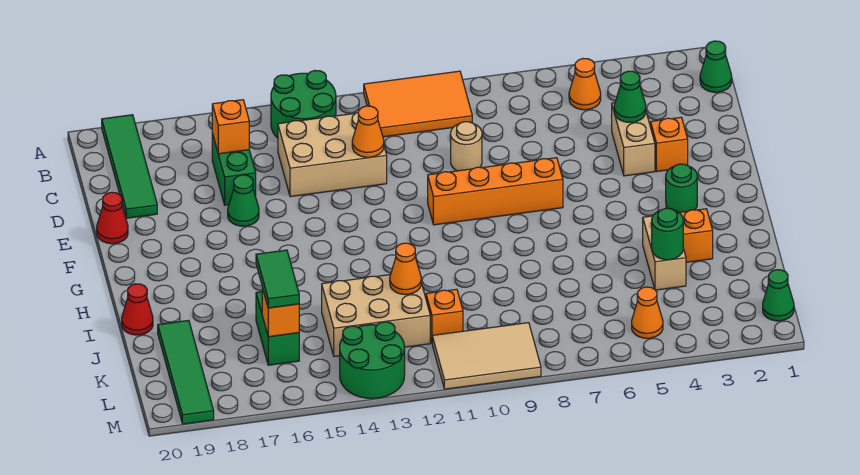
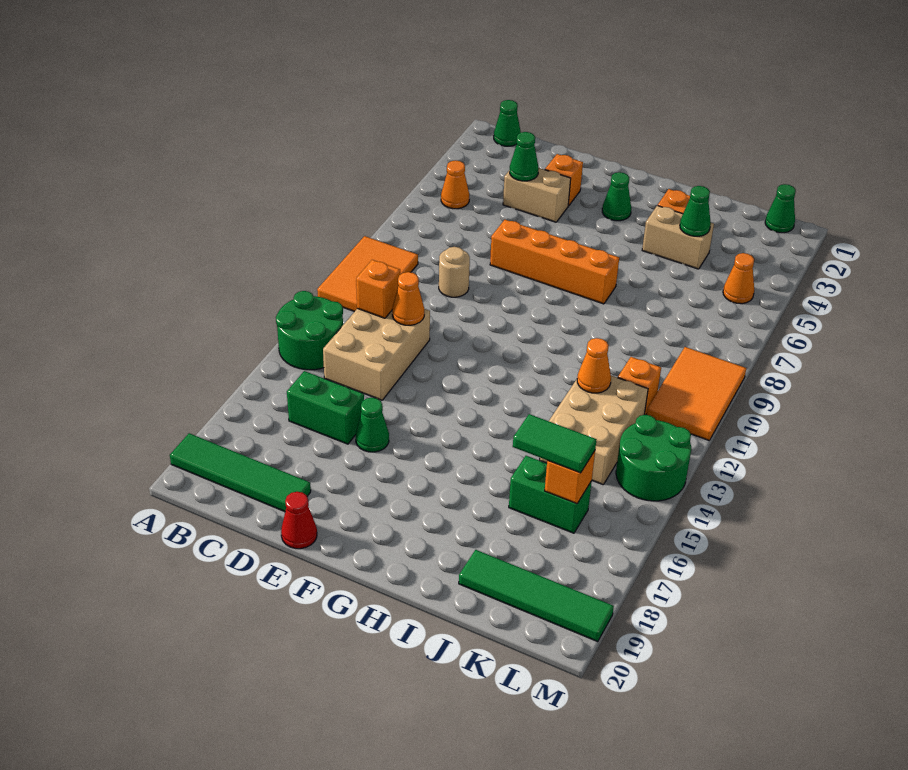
orange 1x1 brick [212,100,249,154] -> orange 1x1 brick moved to [356,260,400,318]
orange 1x4 brick [428,158,563,225] -> orange 1x4 brick turned to [490,220,619,304]
green 1x1 round brick [666,164,697,212] -> green 1x1 cone [602,172,631,221]
red 1x1 cone [122,284,153,335] -> none
green 1x1 round brick [651,208,683,260] -> green 1x1 cone [680,186,711,236]
tan 2x3 tile [432,323,541,389] -> orange 2x3 tile [647,347,746,440]

